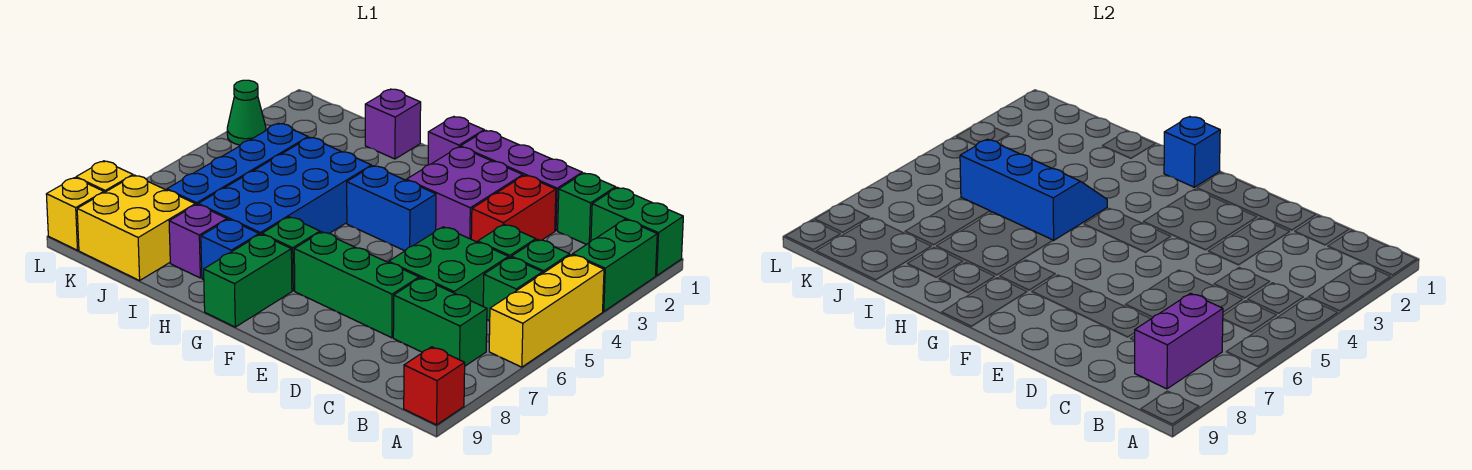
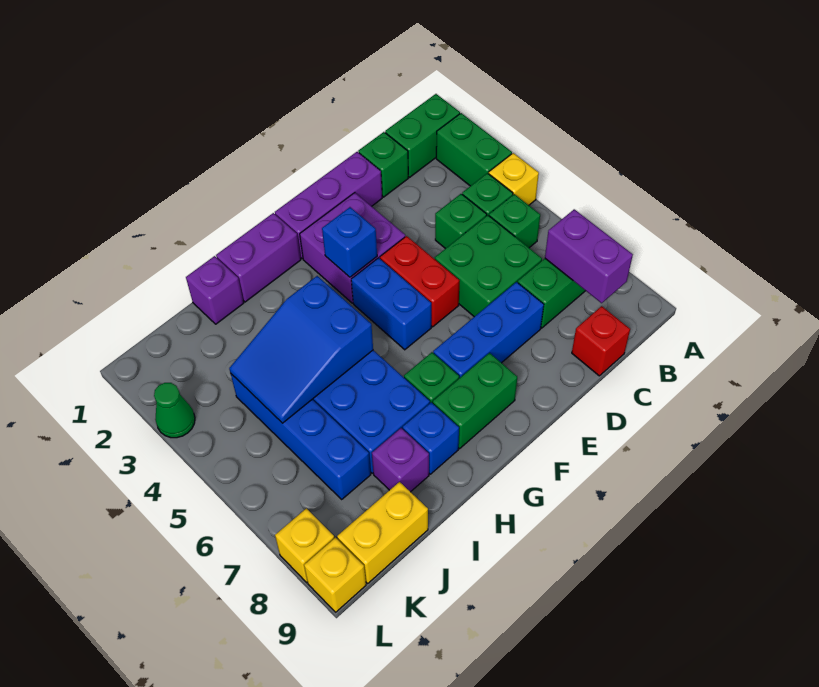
yellow 1x3 brick [489,255,604,367] -> yellow 1x1 brick [489,153,539,205]
red 1x1 brick [404,347,465,425] -> red 1x1 brick moved to [572,306,630,376]
red 1x2 brick [471,175,556,242] -> red 1x2 brick moved to [380,236,460,327]
green 1x3 brick [294,232,419,338] -> blue 1x3 brick [433,282,544,378]
blue 1x2 brick [347,166,436,251] -> blue 1x2 brick turned to [351,258,431,350]
purple 1x1 brick [428,117,484,165] -> purple 1x2 brick [216,213,301,302]
blue 1x1 brick [1164,117,1220,187] -> blue 1x1 brick moved to [322,207,377,277]
green 1x2 brick [204,234,292,327] -> green 1x2 brick turned to [433,353,517,449]
blue 2x3 slope [960,139,1107,240] -> blue 2x3 slope turned to [229,276,373,423]
yellow 2x2 brick [77,175,195,280] -> yellow 1x2 brick [337,482,428,583]

